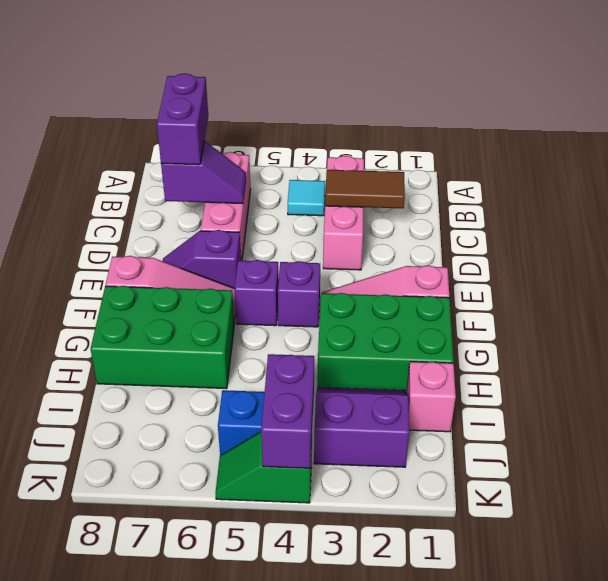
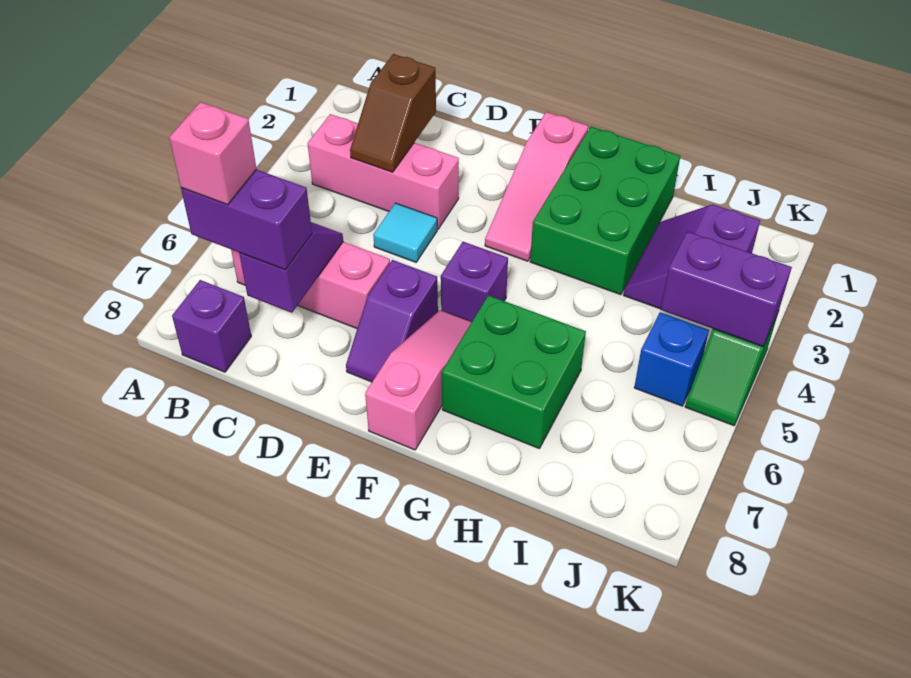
cyan 1x1 tile [288,180,325,216] -> cyan 1x1 tile moved to [373,203,437,262]
brown 1x2 tile [325,170,405,208] -> brown 1x2 slope [350,54,436,172]
purple 1x1 brick [278,261,320,327] -> purple 1x1 brick moved to [172,280,251,372]
green 2x3 brick [91,286,234,389] -> green 2x2 brick [442,295,586,449]
pink 1x1 brick [407,362,456,432] -> pink 1x1 brick moved to [169,102,257,205]

